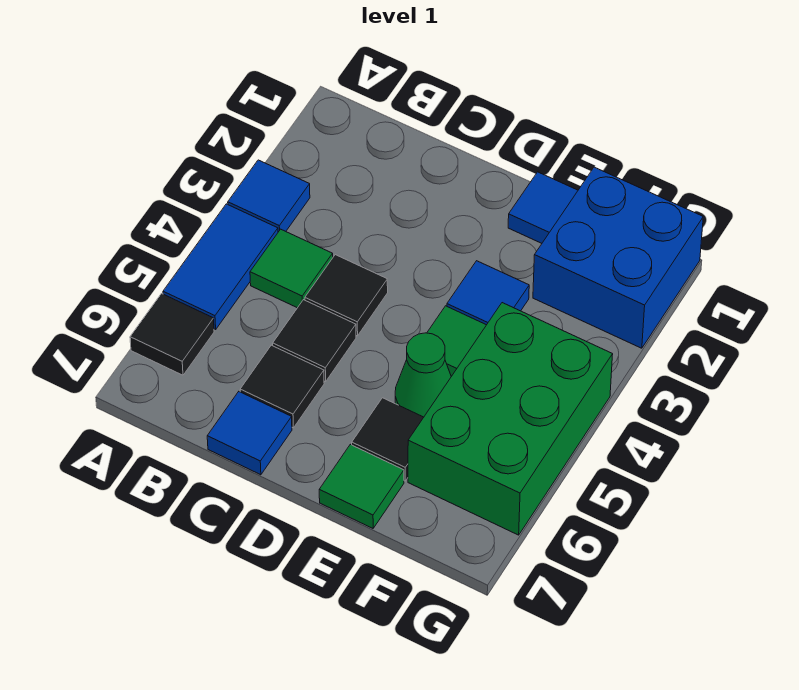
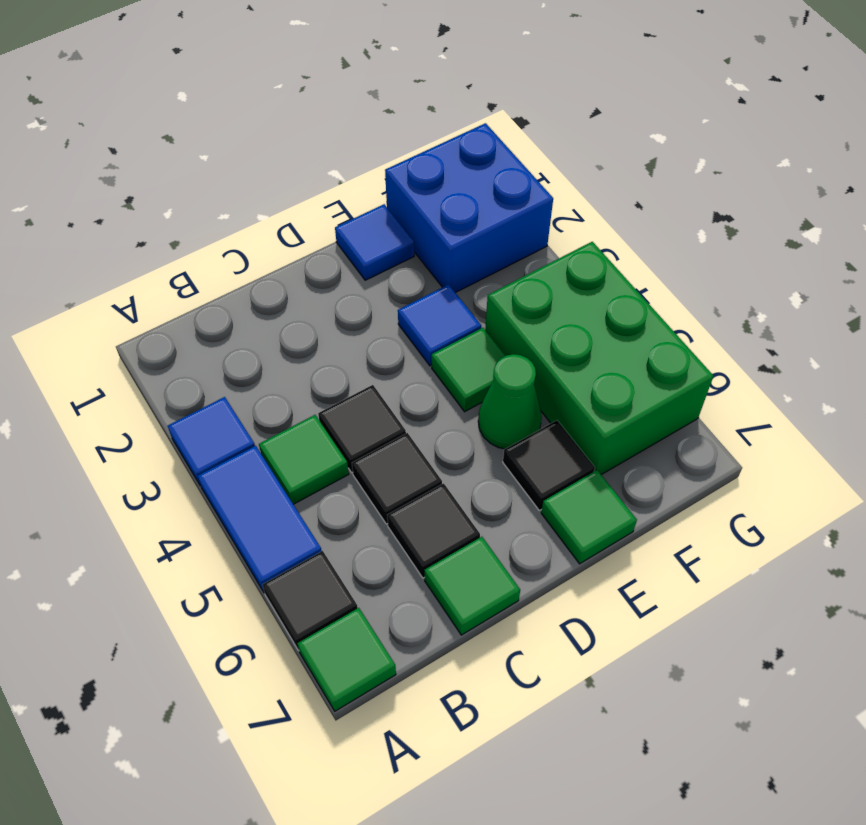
none -> green 1x1 tile [297,608,396,711]
blue 1x1 tile [207,392,292,475] -> green 1x1 tile [424,537,520,635]

